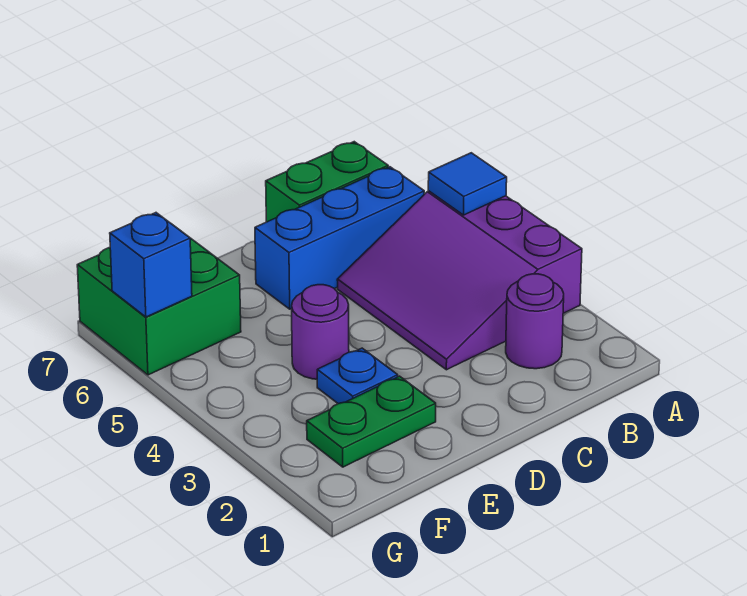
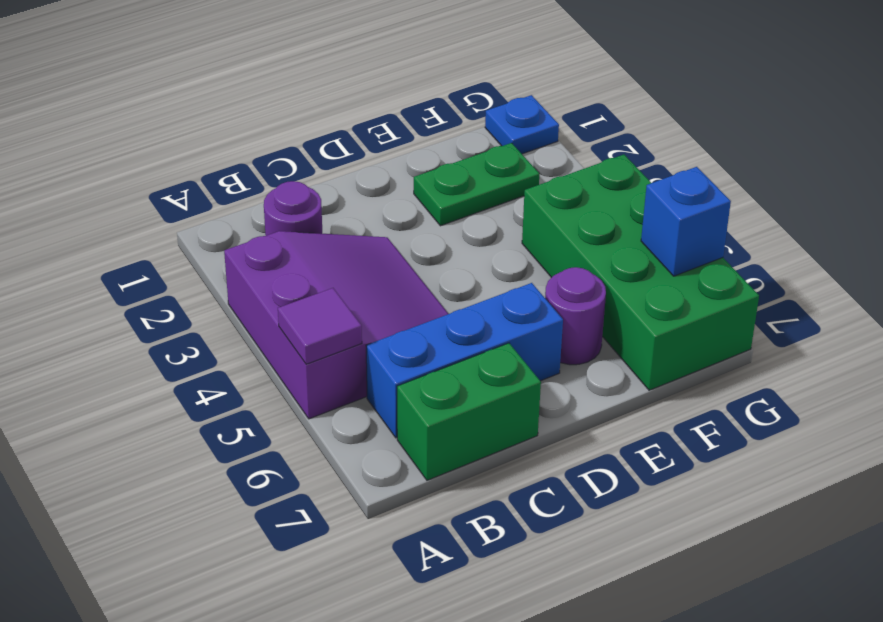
blue 1x1 tile [428,153,507,215] -> purple 1x1 tile [278,288,362,364]
blue 1x1 plate [317,348,398,404] -> blue 1x1 plate moved to [485,95,559,154]
purple 1x1 round brick [292,285,349,379] -> purple 1x1 round brick moved to [545,267,606,365]
green 2x2 brick [77,238,241,375] -> green 2x4 brick [522,155,759,390]

